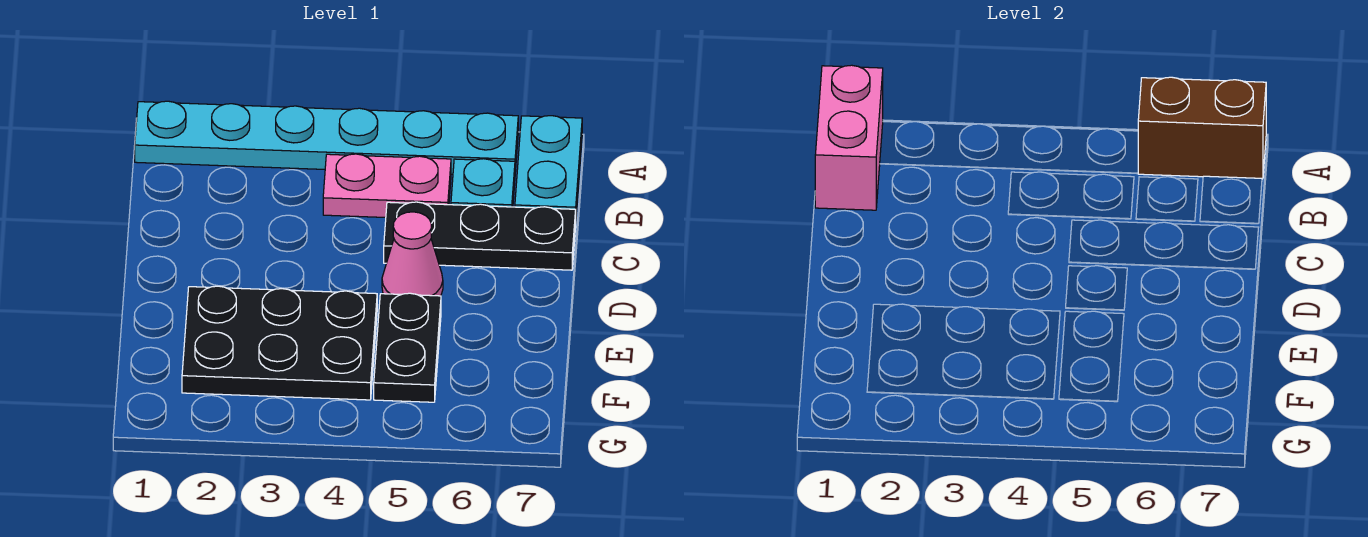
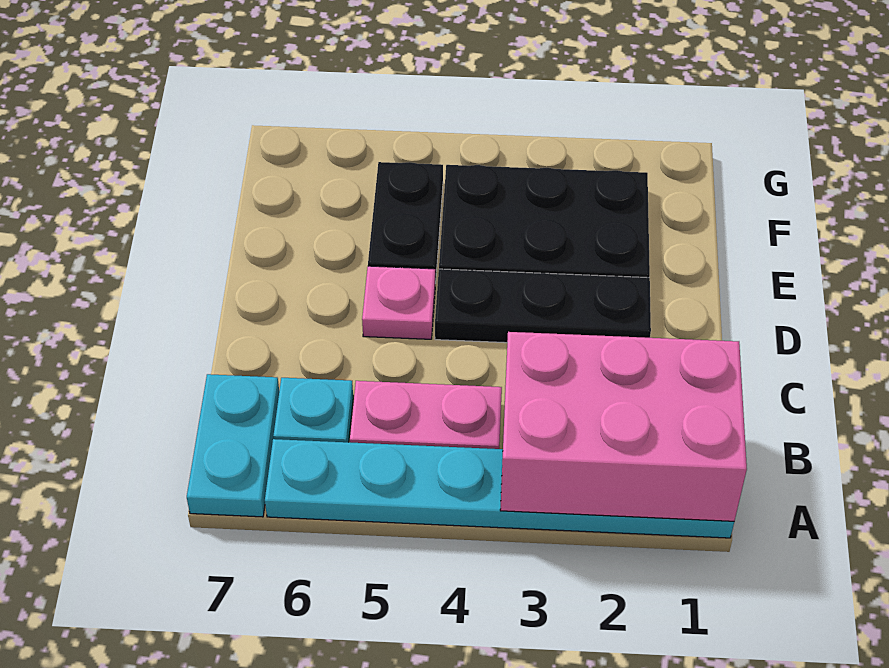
pink 1x2 brick [815,65,883,210] -> pink 2x3 brick [500,332,747,521]
brown 1x2 brick [1138,77,1266,179] -> none
black 1x3 plate [384,202,576,270] -> black 1x3 plate moved to [435,269,651,343]
pink 1x1 cone [382,212,443,296] -> pink 1x1 plate [362,266,435,339]

